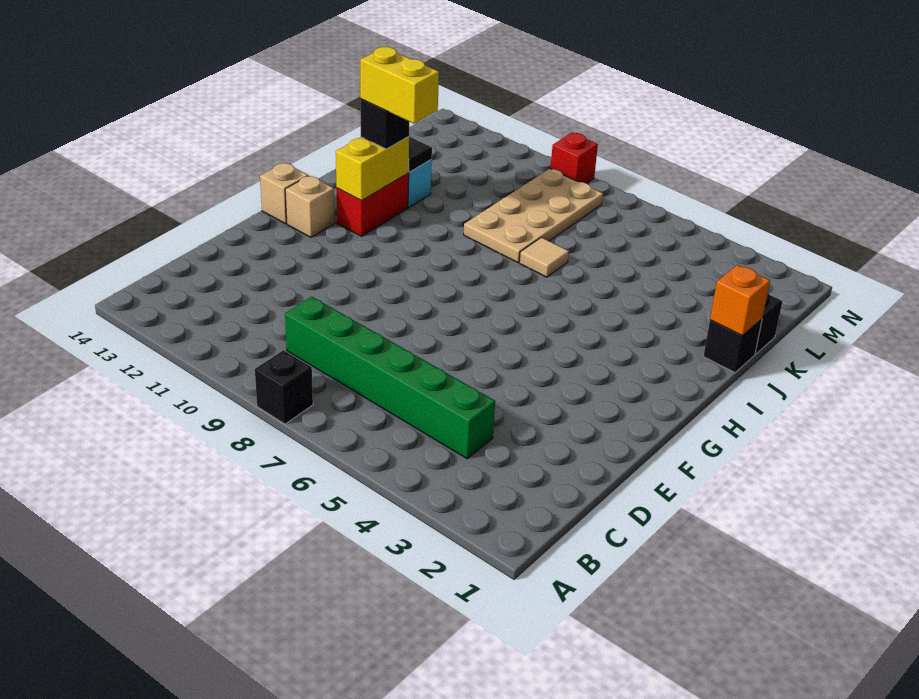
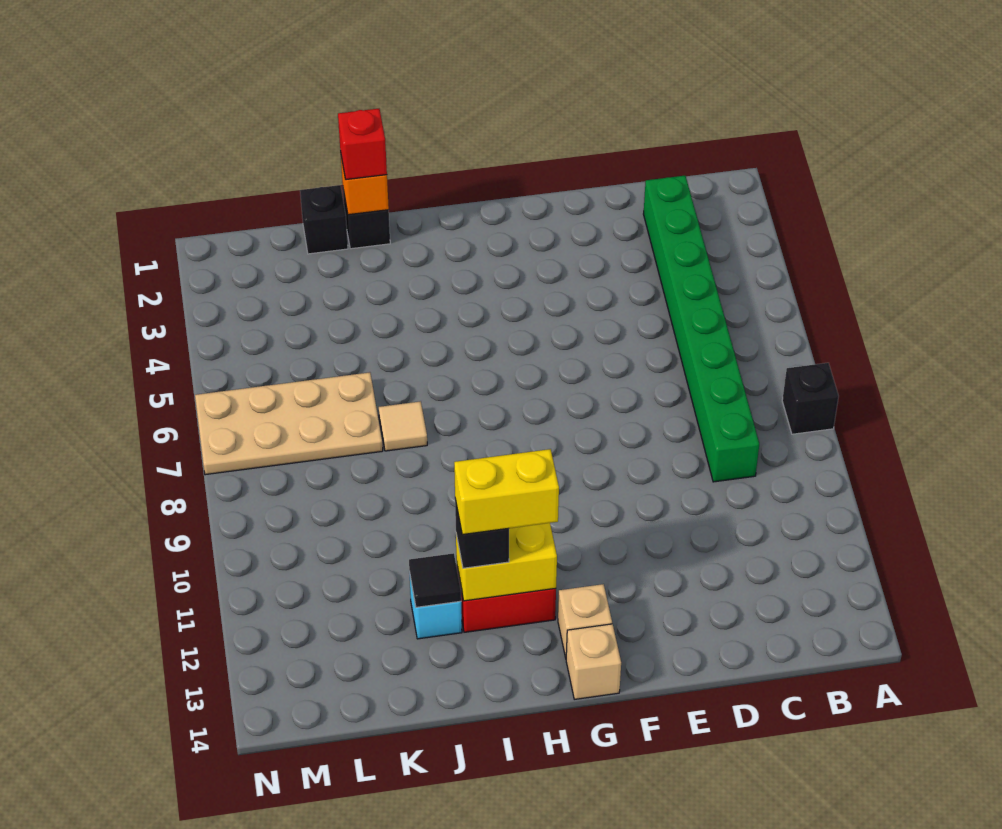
green 1x6 brick [285,297,495,459] -> green 1x8 brick [644,176,759,482]
yellow 1x2 brick [360,47,439,124] -> yellow 1x2 brick turned to [454,449,559,535]
tan 2x4 plate [464,169,603,262] -> tan 2x4 plate moved to [195,372,383,475]
red 1x1 brick [551,133,598,183] -> red 1x1 brick moved to [338,109,387,180]

